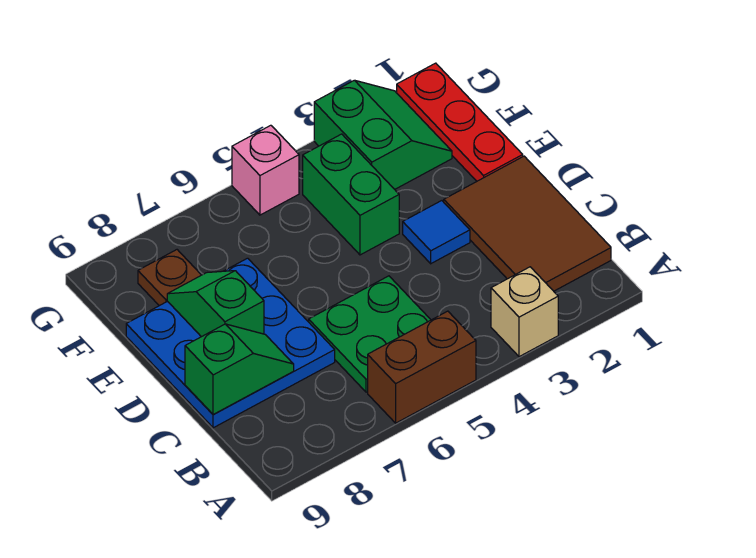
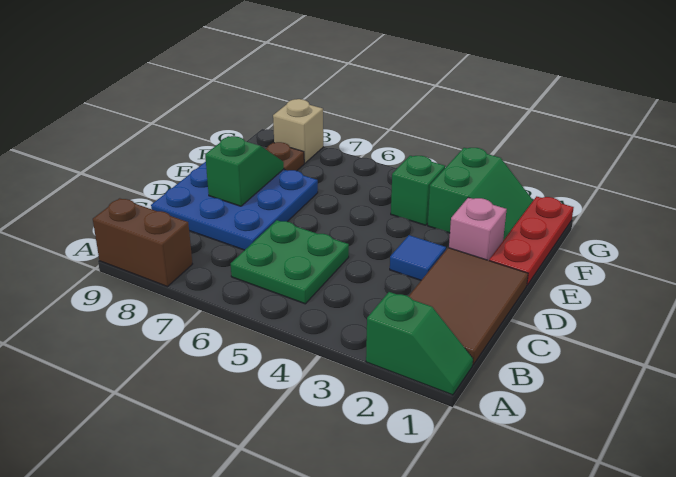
tan 1x1 brick [491,267,558,357] -> tan 1x1 brick moved to [273,99,323,163]
brown 1x2 brick [368,311,476,423] -> brown 1x2 brick moved to [93,198,192,287]
green 1x2 slope [185,324,294,414] -> green 1x2 slope moved to [366,292,473,395]
green 1x2 brick [303,134,399,255] -> green 1x1 brick [391,156,445,225]
pink 1x1 brick [232,125,299,215] -> pink 1x1 brick moved to [449,197,507,261]

